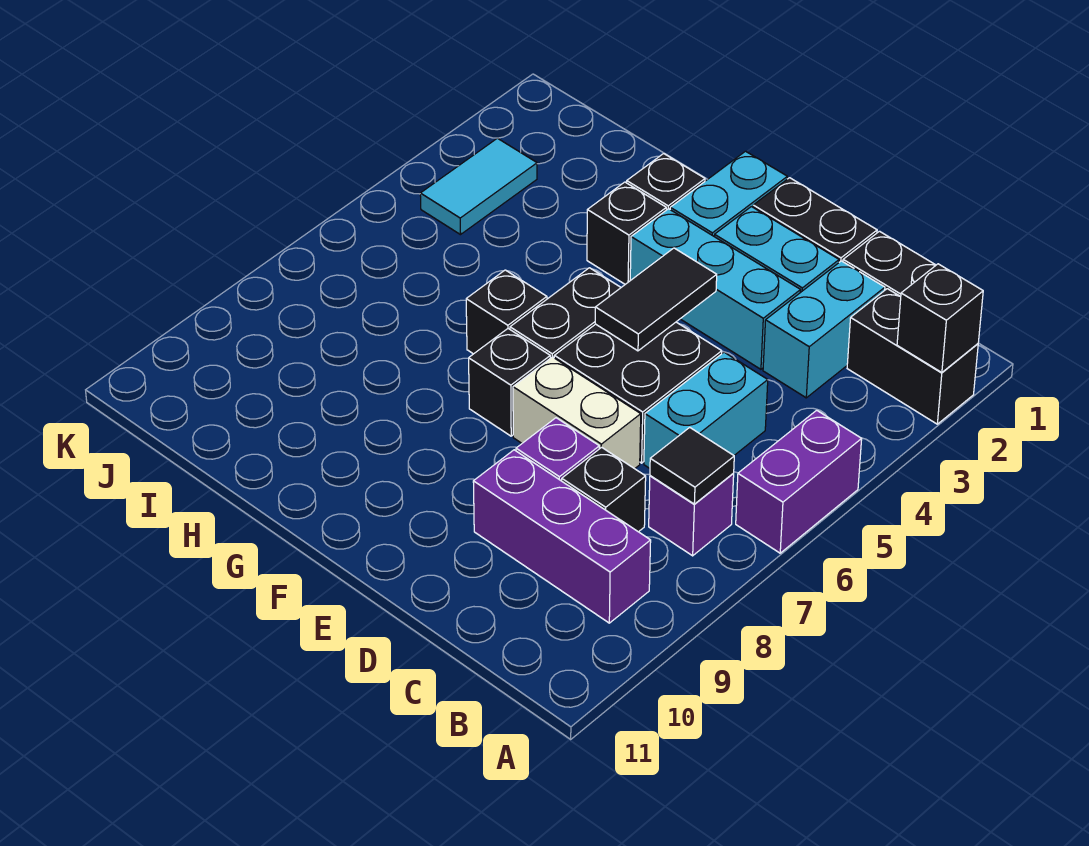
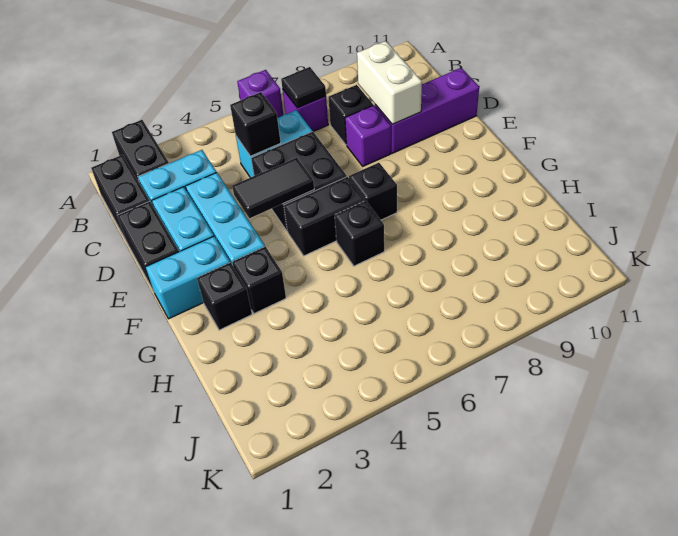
black 1x1 brick [897,264,983,373] -> black 1x1 brick moved to [230,92,281,156]
purple 1x2 brick [736,410,862,553] -> purple 1x1 brick [237,70,283,118]
purple 1x3 brick [473,450,651,623] -> purple 1x3 brick turned to [375,68,479,153]
white 1x2 brick [513,357,641,469] -> white 1x2 brick moved to [357,41,422,124]
cyan 1x2 tile [420,138,537,235] -> none

